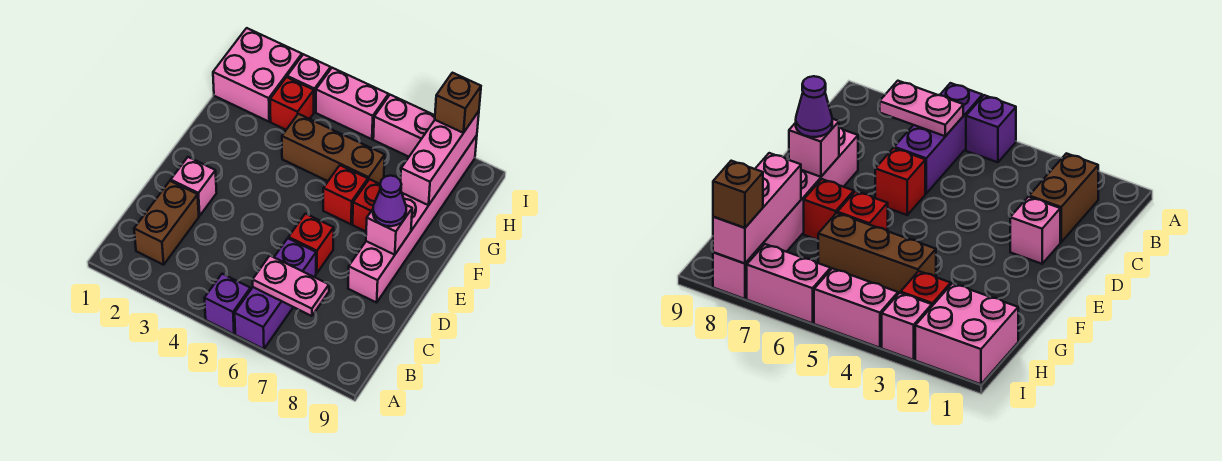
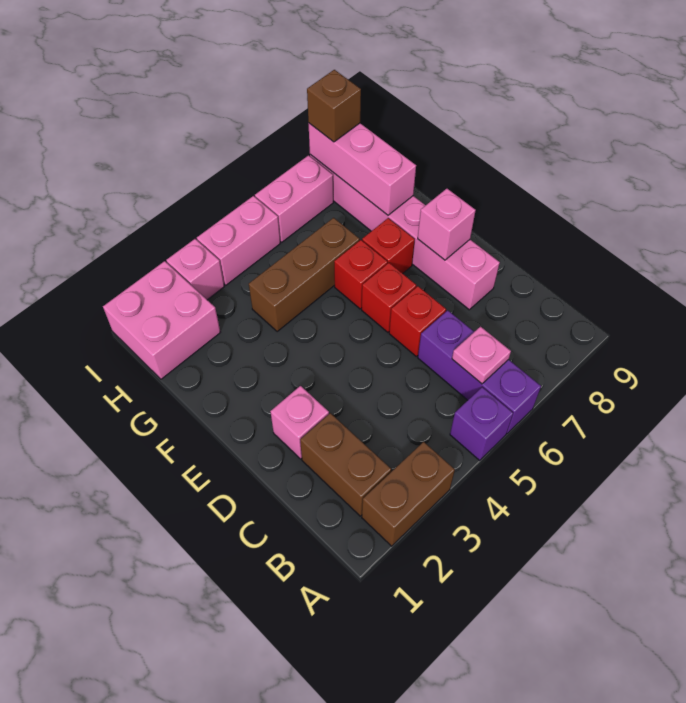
none -> brown 1x2 brick [362,442,455,546]
pink 1x2 plate [253,256,329,316] -> pink 1x1 plate [452,327,511,384]
purple 1x1 cone [373,176,406,226] -> none
red 1x1 brick [270,77,314,130] -> red 1x1 brick moved to [362,263,416,332]

